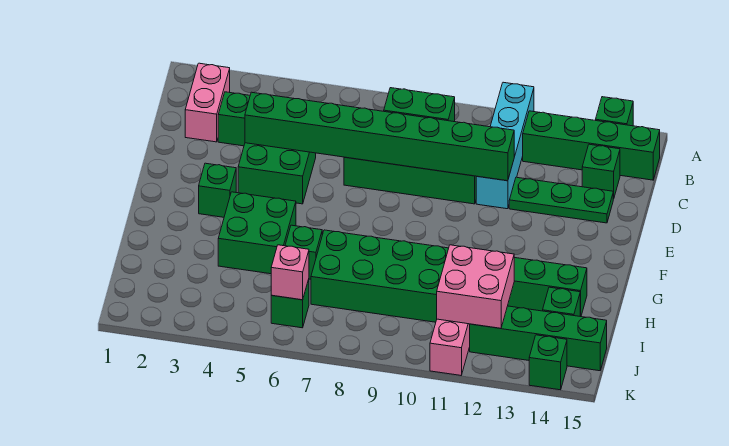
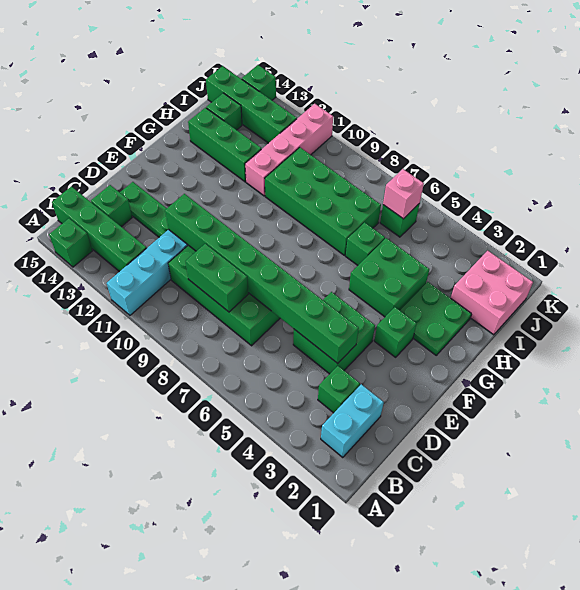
pink 1x2 brick [185,63,230,142] -> cyan 1x2 brick [321,384,384,458]
none -> green 2x2 plate [400,282,472,355]
pink 2x2 brick [437,245,514,328] -> pink 2x2 brick moved to [451,251,533,335]

